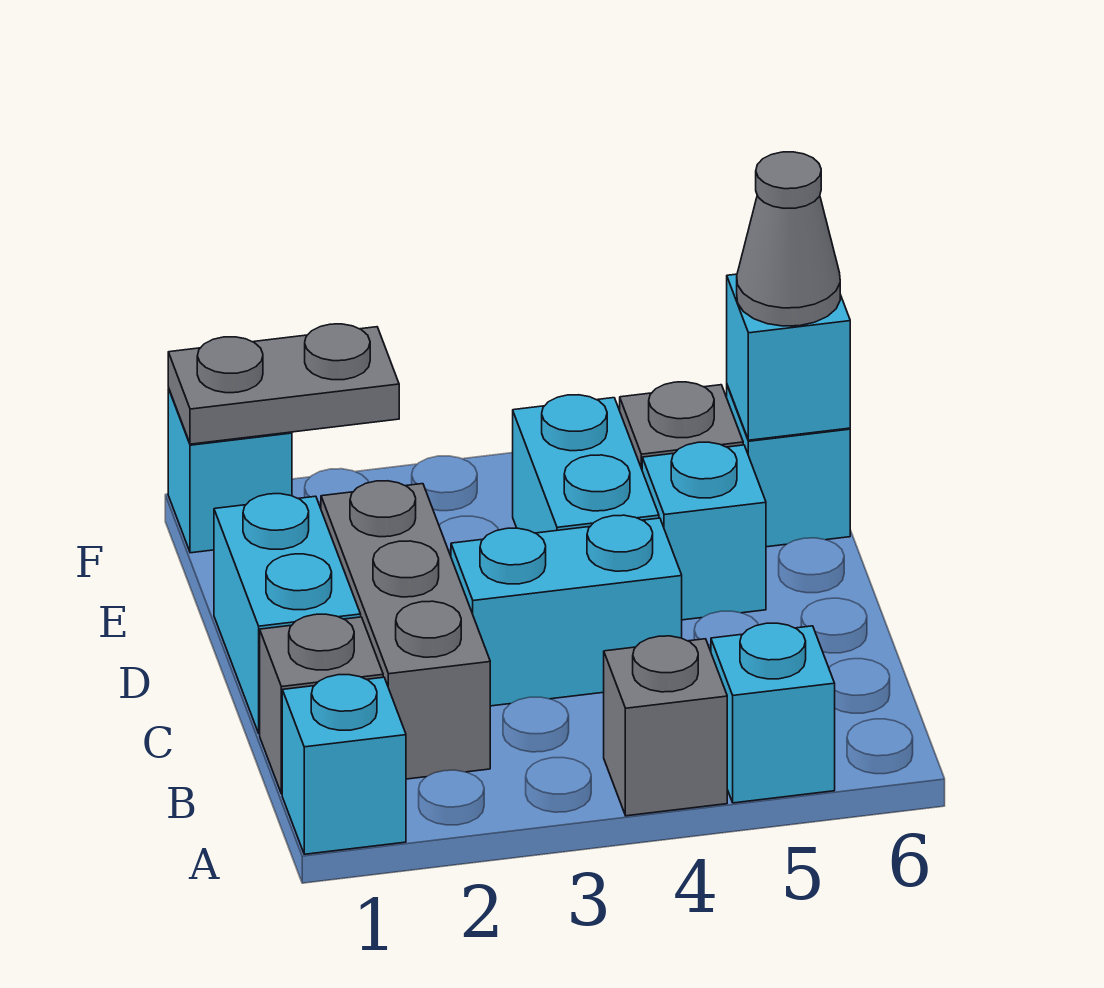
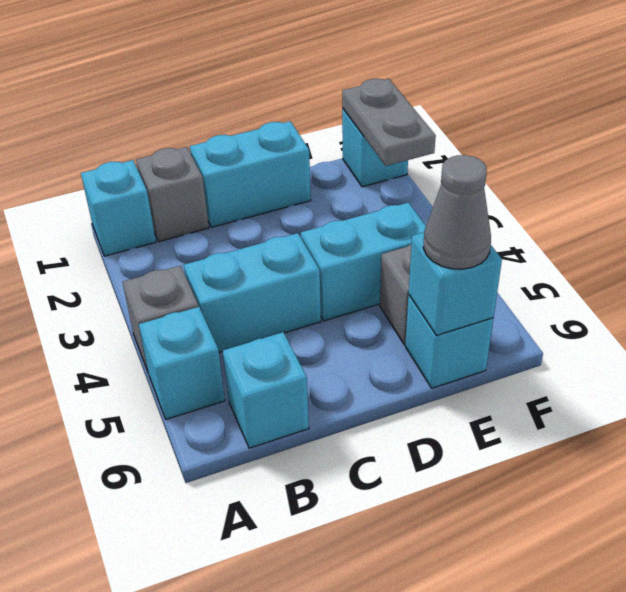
grey 1x3 brick [321,481,490,779] -> none
cyan 1x2 brick [451,515,682,706] -> cyan 1x2 brick turned to [184,233,321,352]
cyan 1x1 brick [642,442,766,620] -> cyan 1x1 brick moved to [223,332,309,448]

